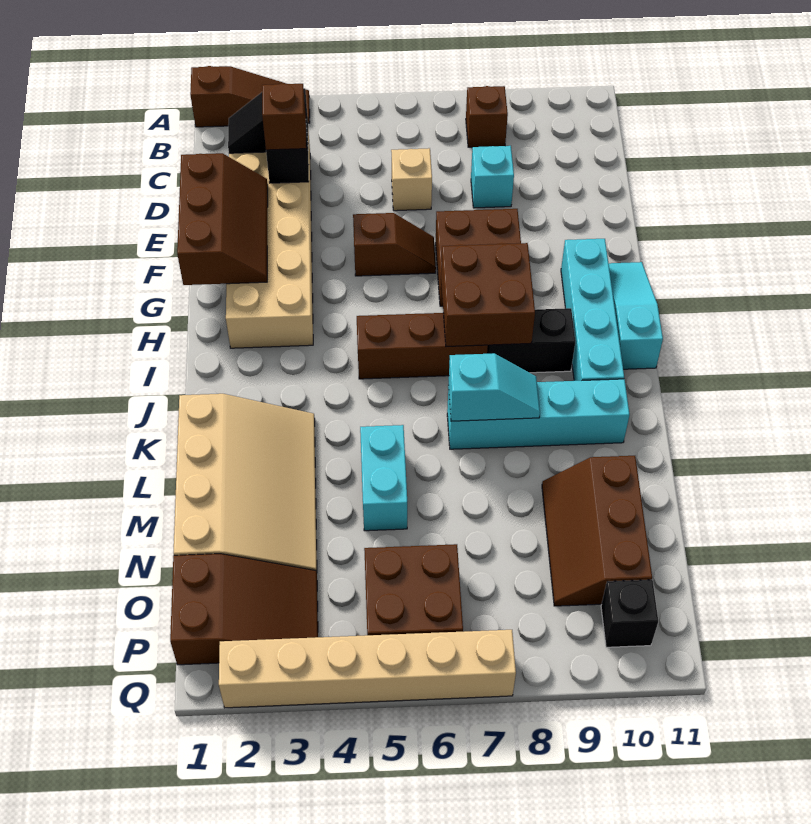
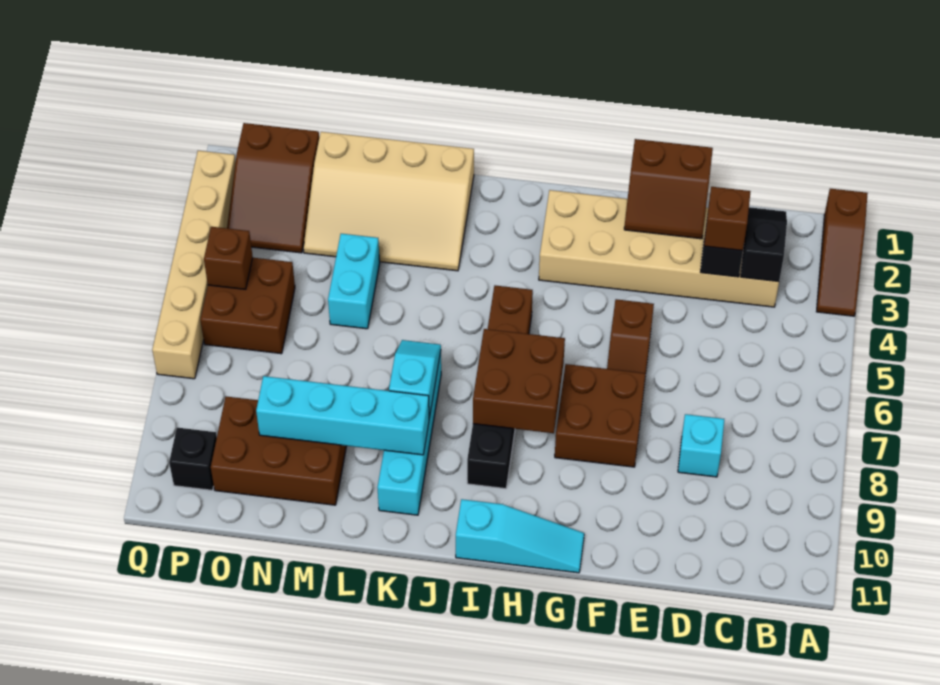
brown 1x1 brick [466,86,508,147] -> brown 1x1 brick moved to [204,227,253,289]
tan 1x1 brick [391,148,432,211] -> none
brown 2x3 slope [177,153,268,285] -> brown 2x2 slope [624,139,713,239]
cyan 1x4 brick [561,239,624,381] -> cyan 1x4 brick moved to [256,376,429,455]
cyan 1x2 slope [448,353,540,421] -> cyan 1x2 slope turned to [389,340,441,418]
cyan 1x2 brick [360,425,407,531] -> cyan 1x2 brick turned to [328,234,380,329]
brown 2x3 slope [542,456,652,606] -> brown 2x3 brick [211,396,346,505]

